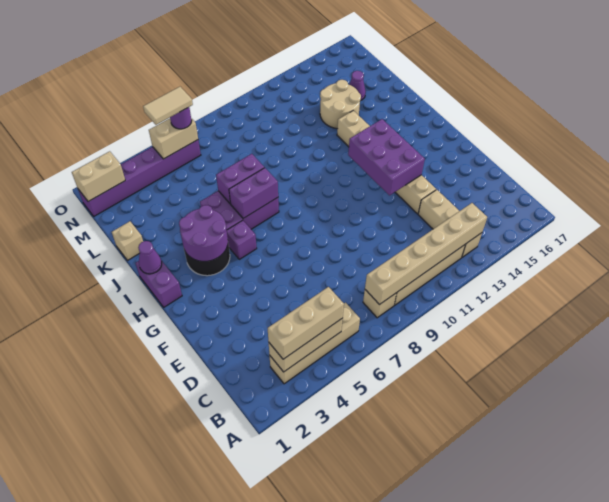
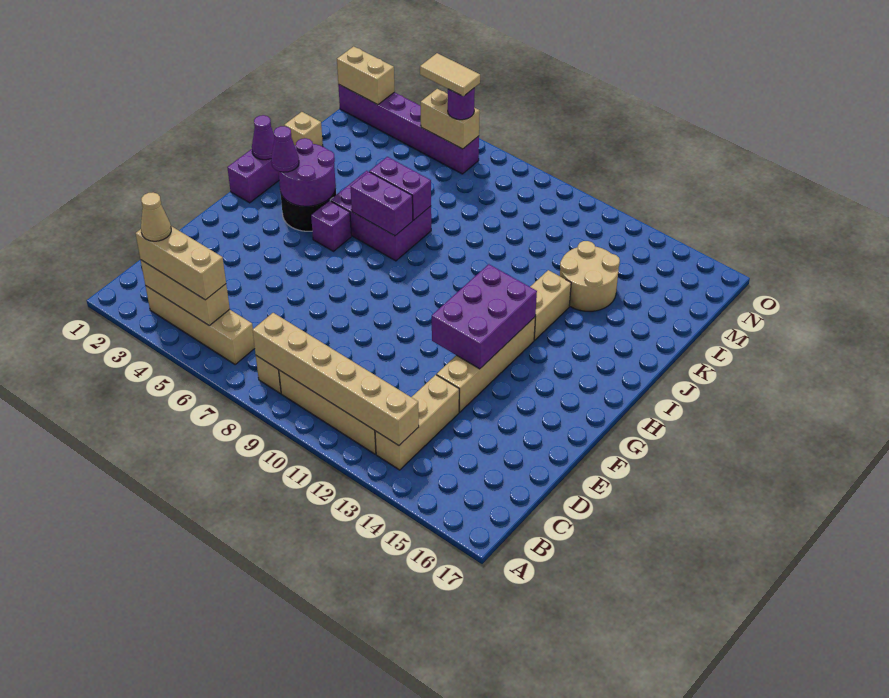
none -> tan 1x1 cone [141,193,171,241]
purple 1x1 cone [349,71,366,100] -> purple 1x1 cone moved to [271,126,299,172]

